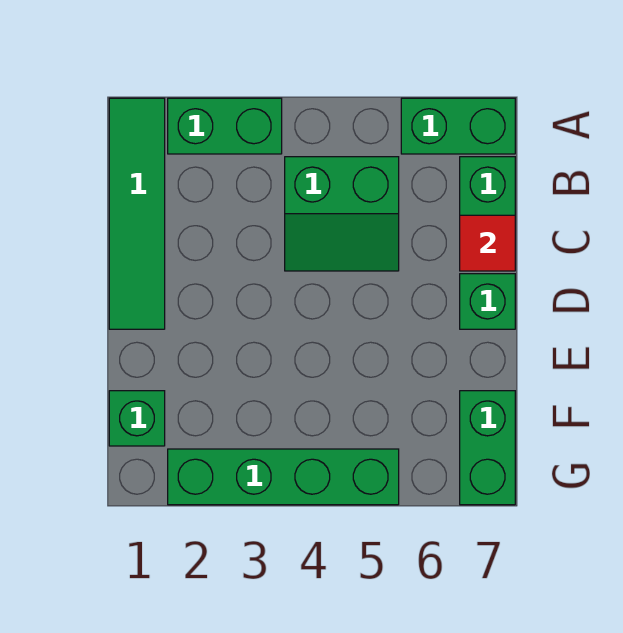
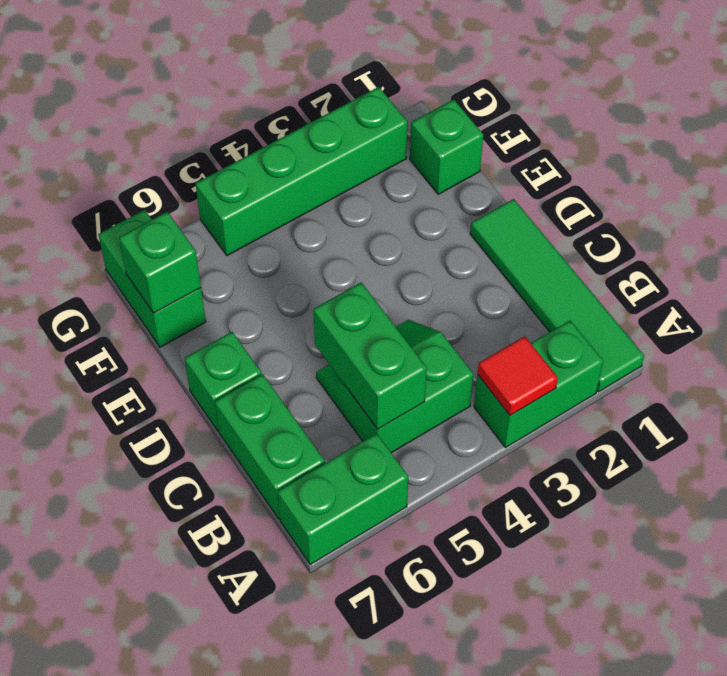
none -> green 1x2 brick [313,283,427,429]
red 1x1 tile [460,215,515,271] -> red 1x1 tile moved to [478,336,558,415]
none -> green 1x1 brick [119,212,201,313]

